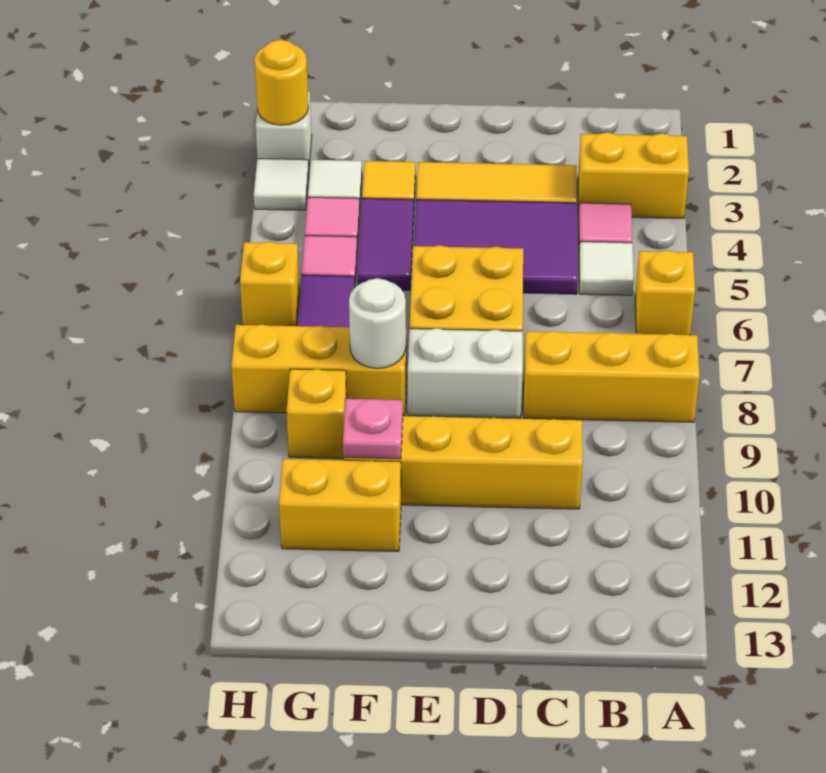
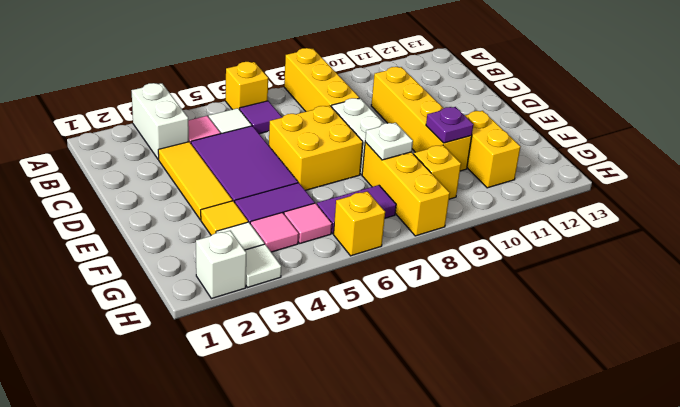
yellow 1x2 brick [578,132,689,218] -> white 1x2 brick [132,83,189,159]
none -> purple 1x1 tile [240,101,282,134]
white 1x1 round brick [349,278,406,368] -> white 1x1 plate [365,123,413,160]
pink 1x1 plate [343,399,403,459] -> purple 1x1 plate [426,107,473,143]
yellow 1x1 round brick [255,40,308,125] -> none

